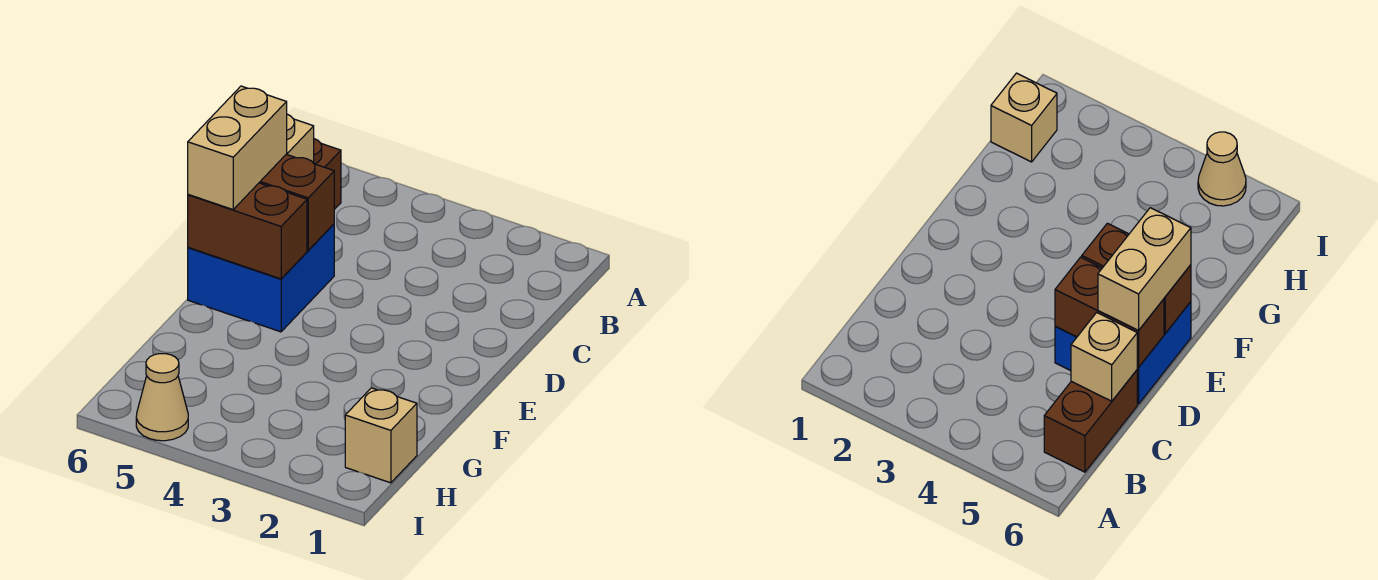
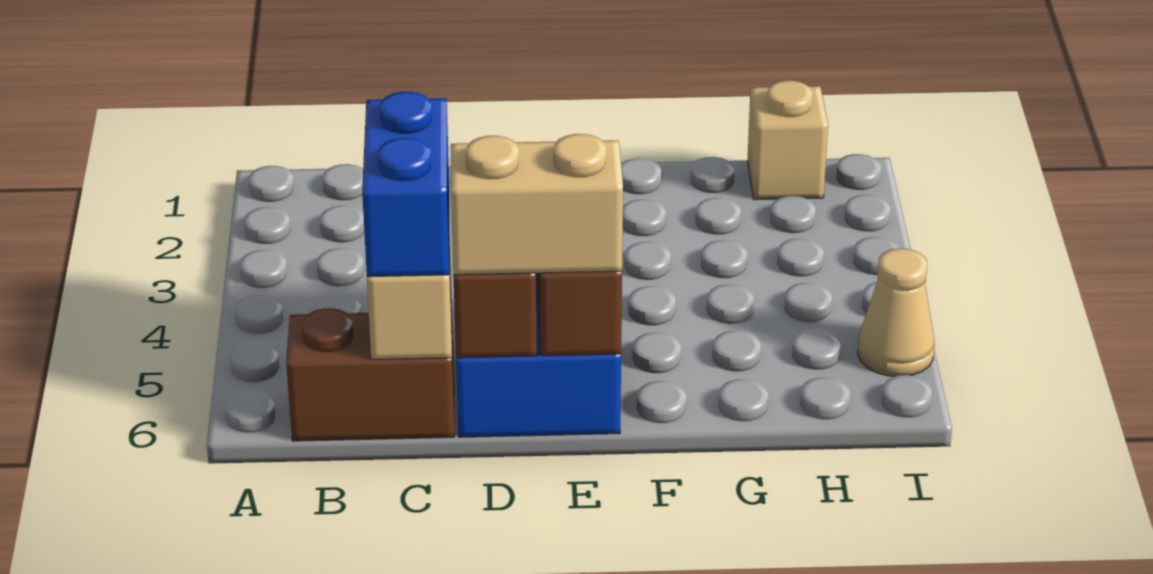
none -> blue 1x2 brick [362,92,449,277]

